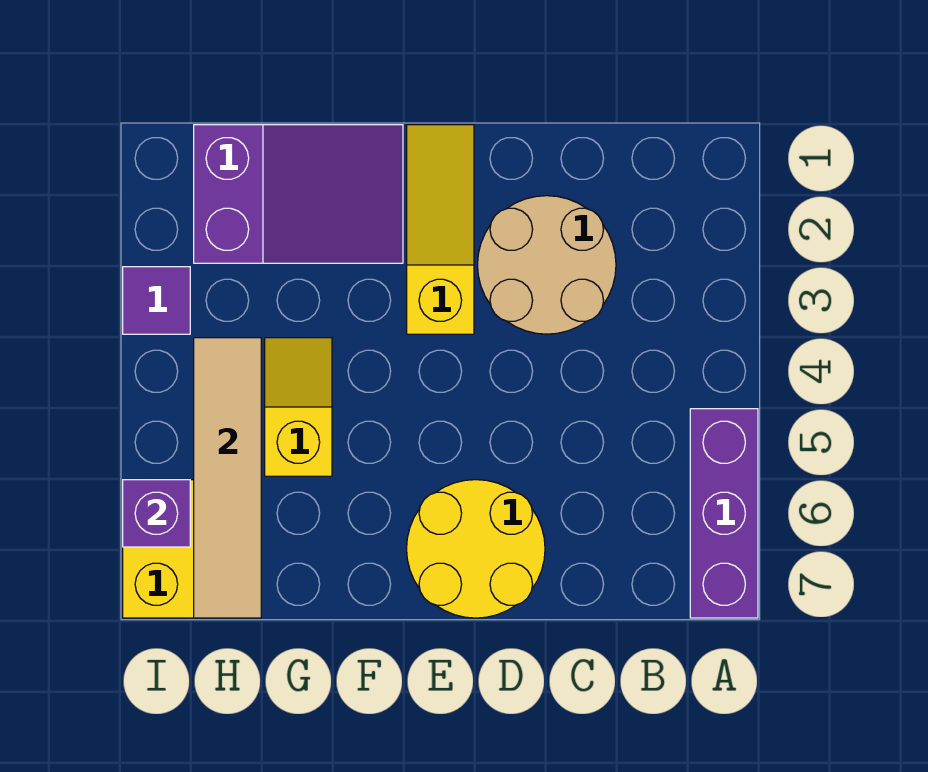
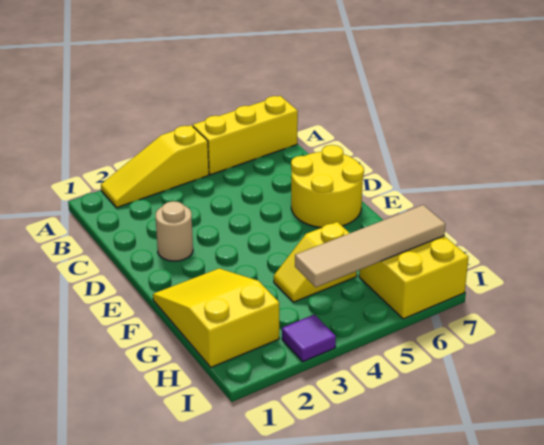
purple 1x3 brick [690,409,758,618] -> yellow 1x3 brick [193,96,298,175]
tan 2x2 round brick [478,196,616,334] -> tan 1x1 round brick [156,201,193,261]
yellow 1x3 slope [407,125,474,334] -> yellow 1x3 slope moved to [101,125,209,207]
purple 2x3 slope [194,125,403,263] -> yellow 2x3 slope [153,268,279,367]
purple 1x1 brick [123,480,190,547] -> none

